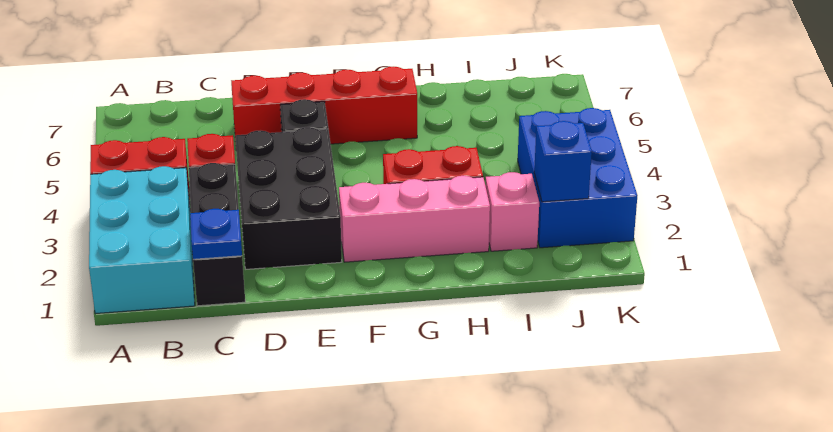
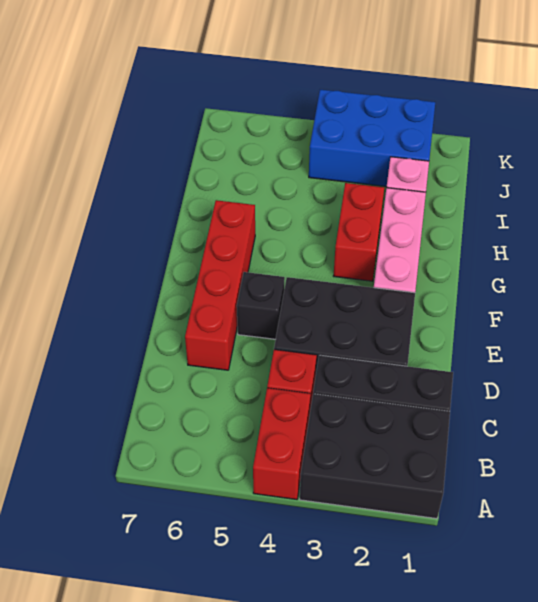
cyan 2x3 brick [89,166,195,314] -> black 2x3 brick [300,394,450,519]
blue 1x1 plate [190,209,242,259] -> none
blue 1x1 brick [534,121,592,202] -> none

